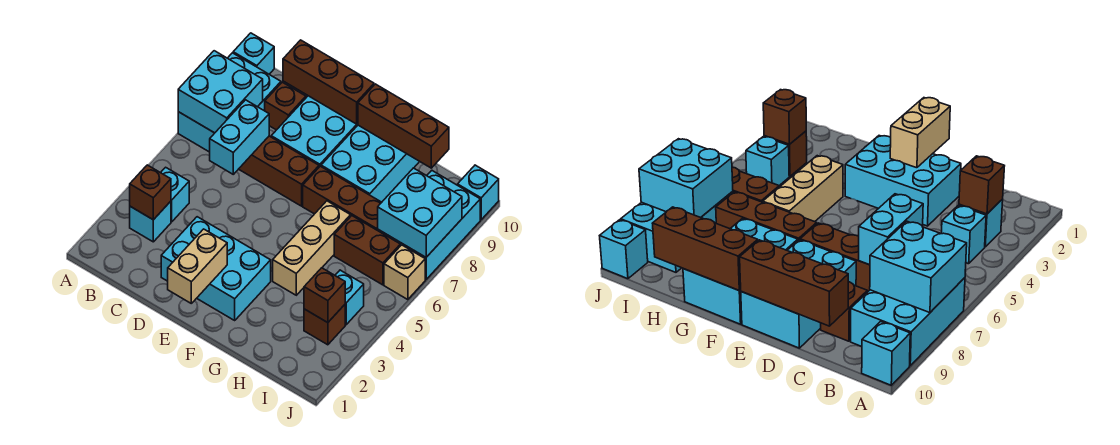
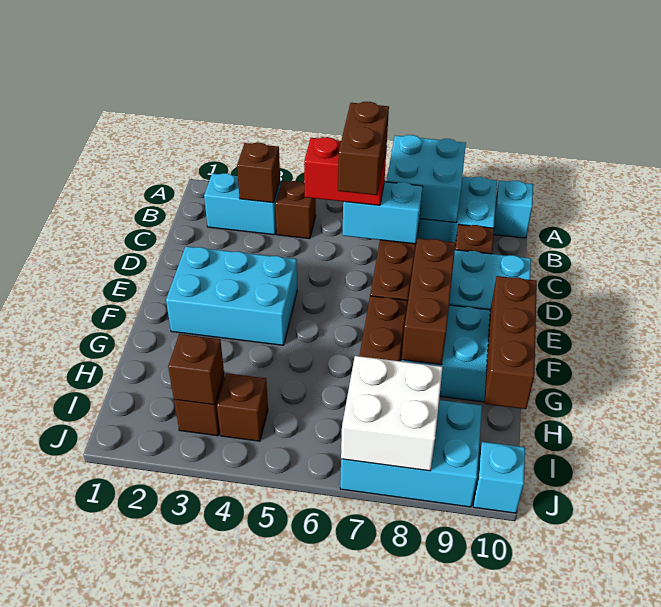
cyan 1x1 brick [130,201,171,242] -> cyan 1x2 brick [204,173,280,235]
cyan 1x1 brick [161,167,189,222] -> brown 1x1 brick [275,181,316,239]
none -> red 1x2 brick [304,137,387,205]
brown 1x3 brick [283,40,374,124] -> brown 1x3 brick moved to [402,238,456,365]
cyan 2x3 brick [161,217,271,320] -> cyan 2x3 brick turned to [166,246,297,345]
tan 1x2 brick [168,229,227,303] -> none
tan 1x3 brick [273,201,351,295] -> none
brown 1x2 brick [334,216,400,285] -> brown 1x2 brick moved to [338,102,389,195]
cyan 1x1 brick [335,270,364,325] -> brown 1x1 brick [217,373,268,441]
cyan 2x2 brick [378,168,462,257] -> white 2x2 brick [341,356,443,471]
tan 1x1 brick [384,245,425,300] -> none

